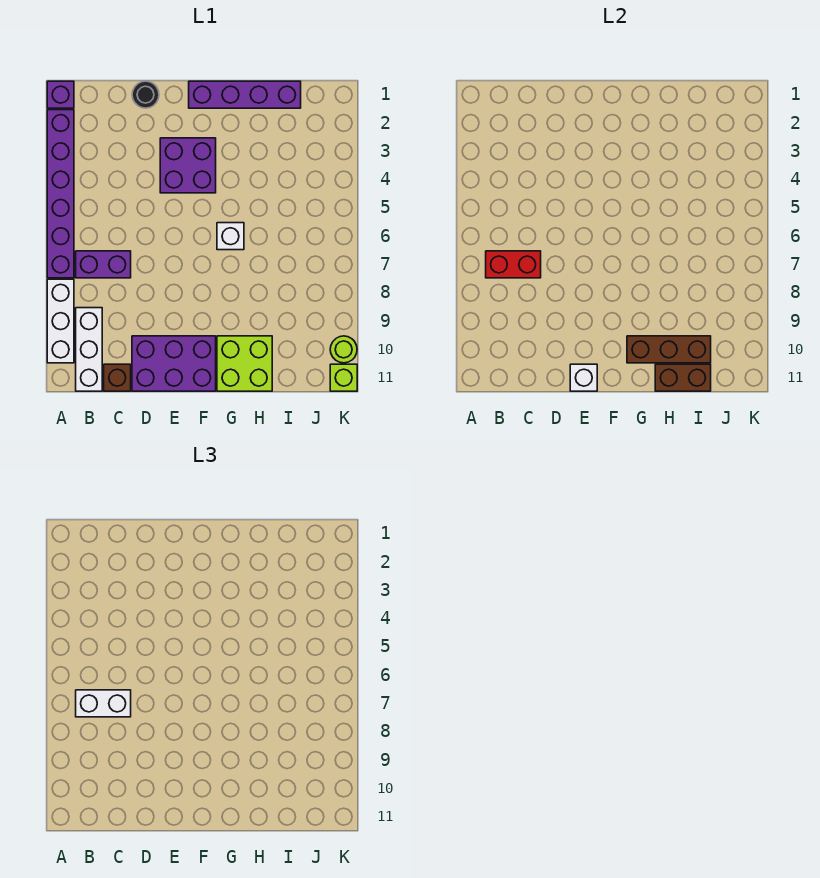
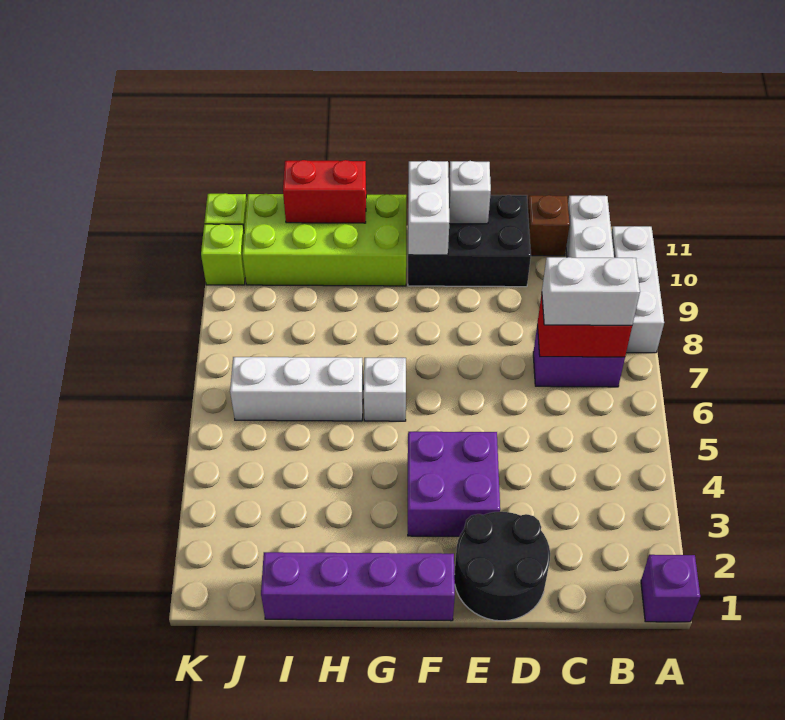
purple 1x6 brick [47,110,74,278] -> none
black 1x1 round brick [132,81,159,108] -> black 2x2 round brick [454,512,550,621]
purple 2x3 brick [132,336,216,391] -> black 2x3 brick [408,195,531,287]
none -> white 1x2 brick [408,161,449,255]
lime 2x2 brick [217,336,272,391] -> lime 2x4 brick [242,194,406,286]
brown 1x3 brick [627,336,711,363] -> none
none -> white 1x3 brick [230,357,363,421]
brown 1x2 brick [655,364,711,391] -> red 1x2 brick [283,160,366,223]
lime 1x1 round brick [330,336,357,363] -> lime 1x1 brick [201,224,245,285]

